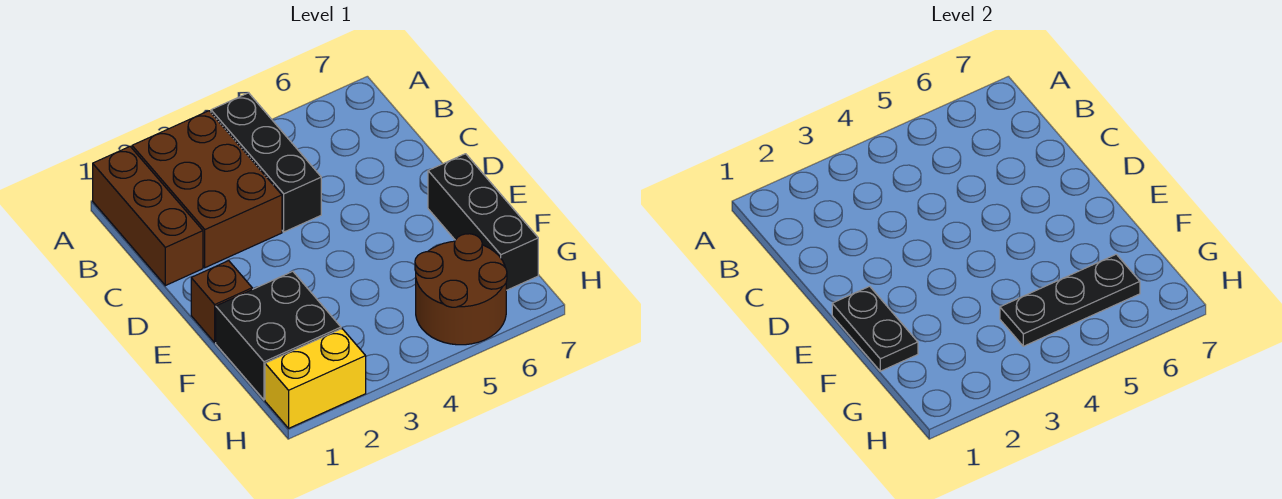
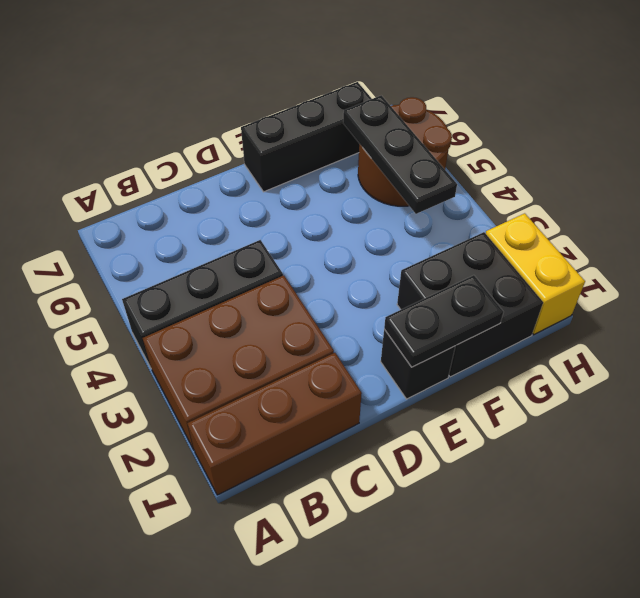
brown 1x1 brick [191,261,252,342] -> black 1x1 brick [381,329,455,399]

